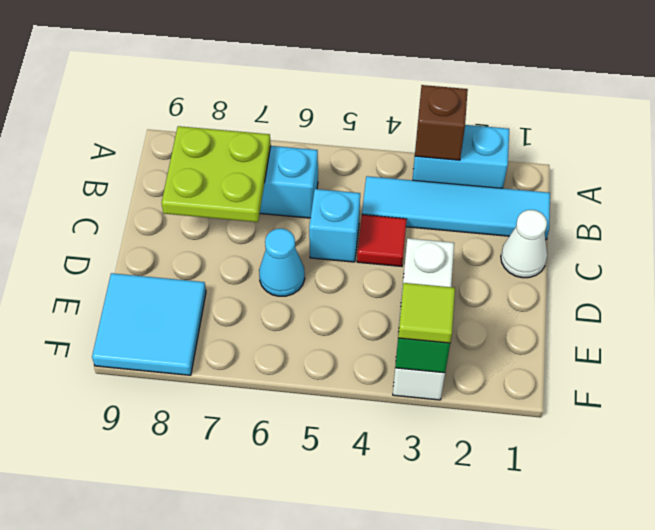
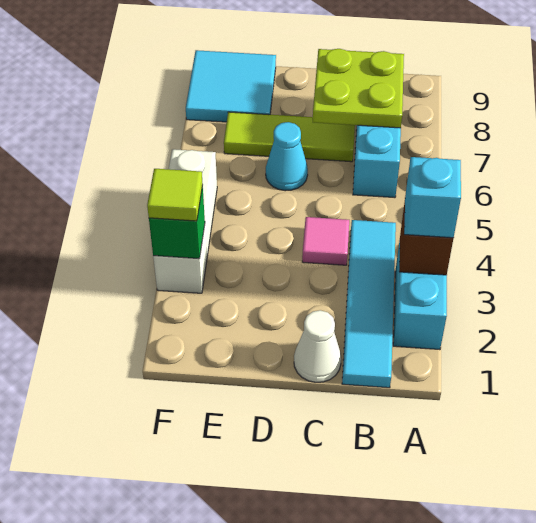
red 1x1 tile [357,215,407,266] -> pink 1x1 tile [302,217,349,265]
cyan 1x1 brick [309,189,360,262] -> cyan 1x1 brick moved to [404,157,461,238]
none -> lime 1x3 tile [224,112,355,162]
white 1x3 brick [393,238,454,400] -> white 1x3 brick turned to [153,149,217,293]

